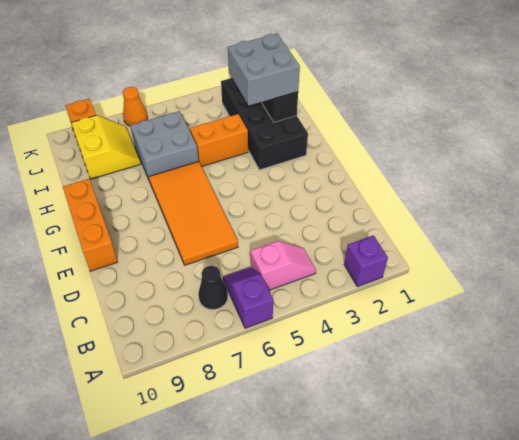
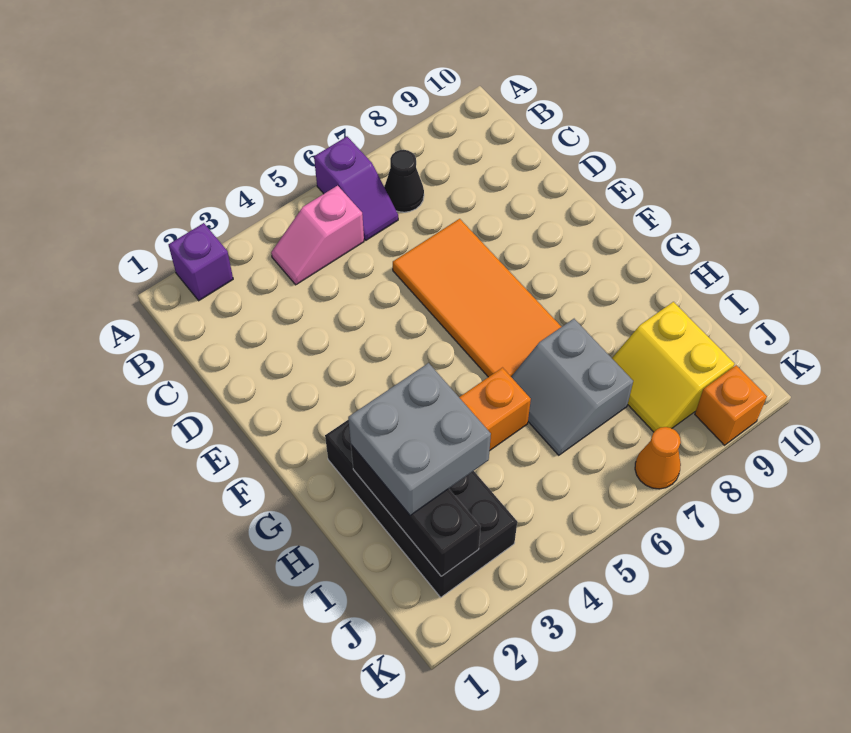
orange 1x3 brick [63,179,118,271] -> none
grey 2x2 brick [130,111,199,180] -> grey 2x2 slope [511,319,633,455]

